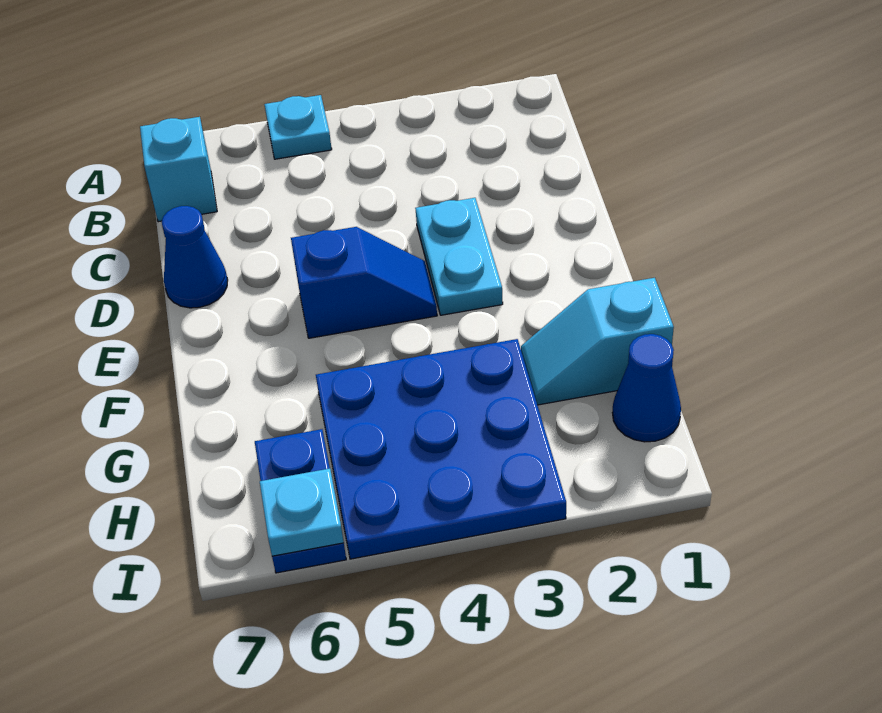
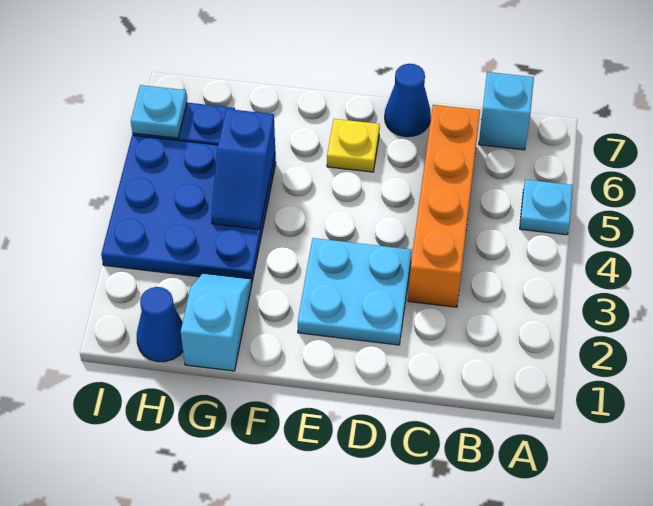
none -> orange 1x4 brick [408,105,480,307]
cyan 1x2 plate [415,198,503,315] -> cyan 2x2 plate [298,238,412,345]
blue 1x2 slope [291,227,437,338] -> blue 1x2 slope moved to [211,109,275,229]
none -> yellow 1x1 plate [327,119,380,172]

